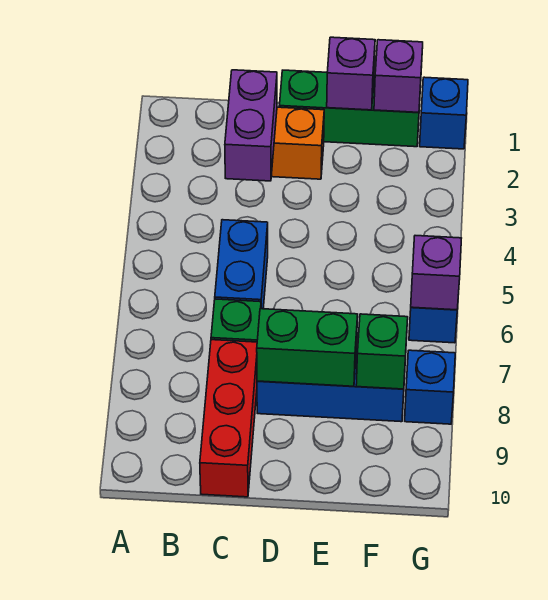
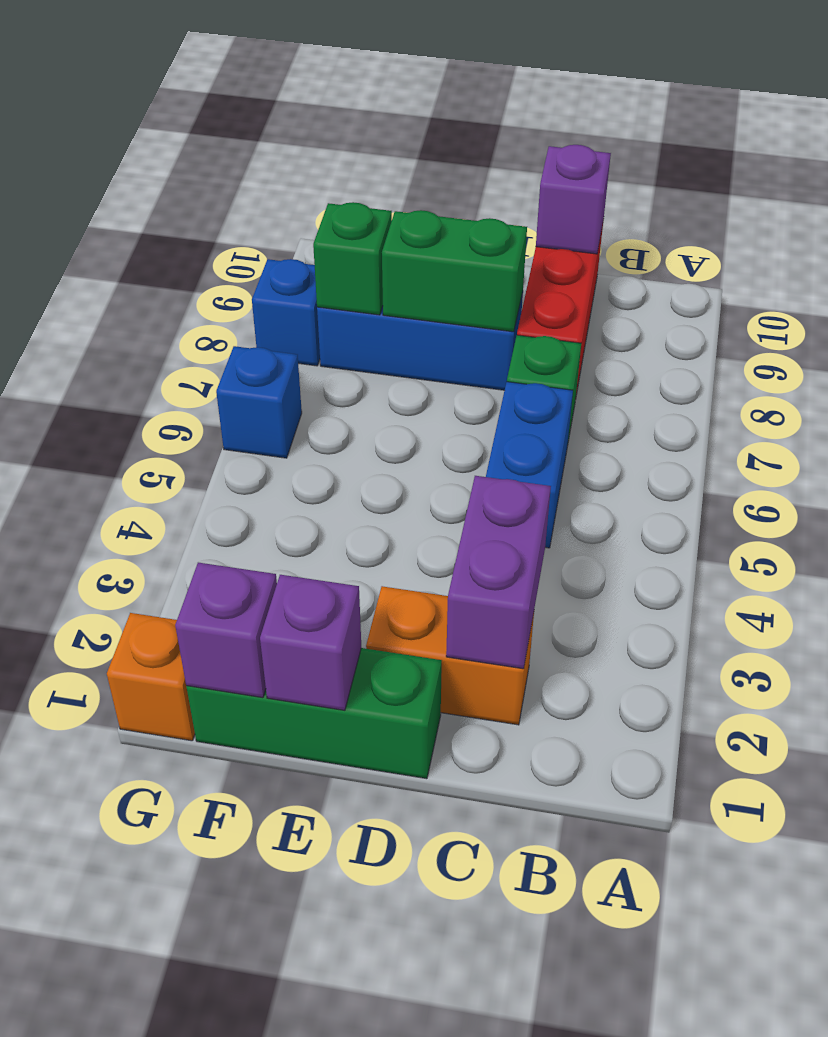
blue 1x1 brick [420,77,468,149] -> orange 1x1 brick [107,613,195,741]
purple 1x1 brick [411,236,461,310] -> purple 1x1 brick moved to [536,145,611,254]

